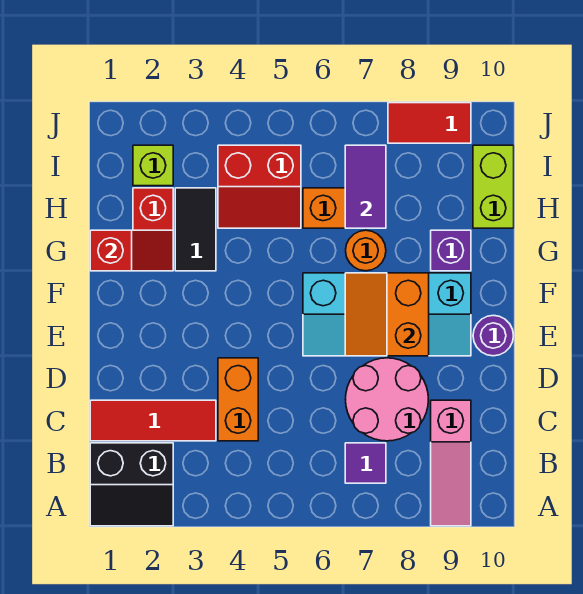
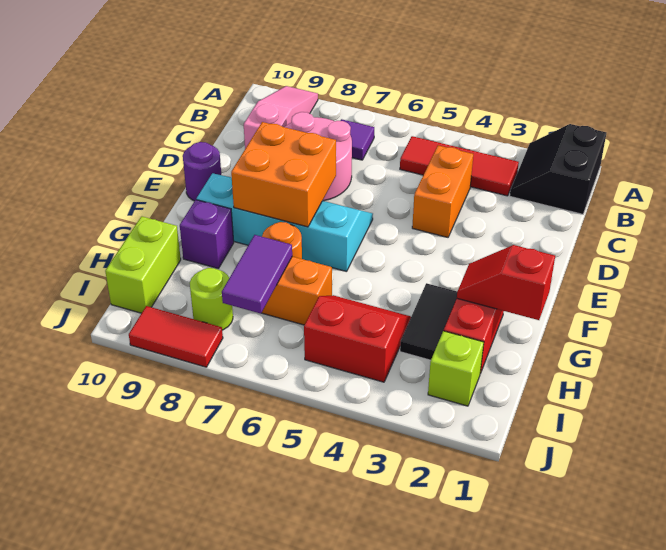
black 2x2 slope [90,443,173,526] -> black 2x2 slope turned to [510,124,606,214]
red 1x3 tile [90,400,216,441] -> red 1x3 tile moved to [400,136,519,196]
orange 2x2 slope [345,273,429,356] -> orange 2x2 brick [231,122,336,227]
none -> lime 1x1 round brick [190,268,233,330]

